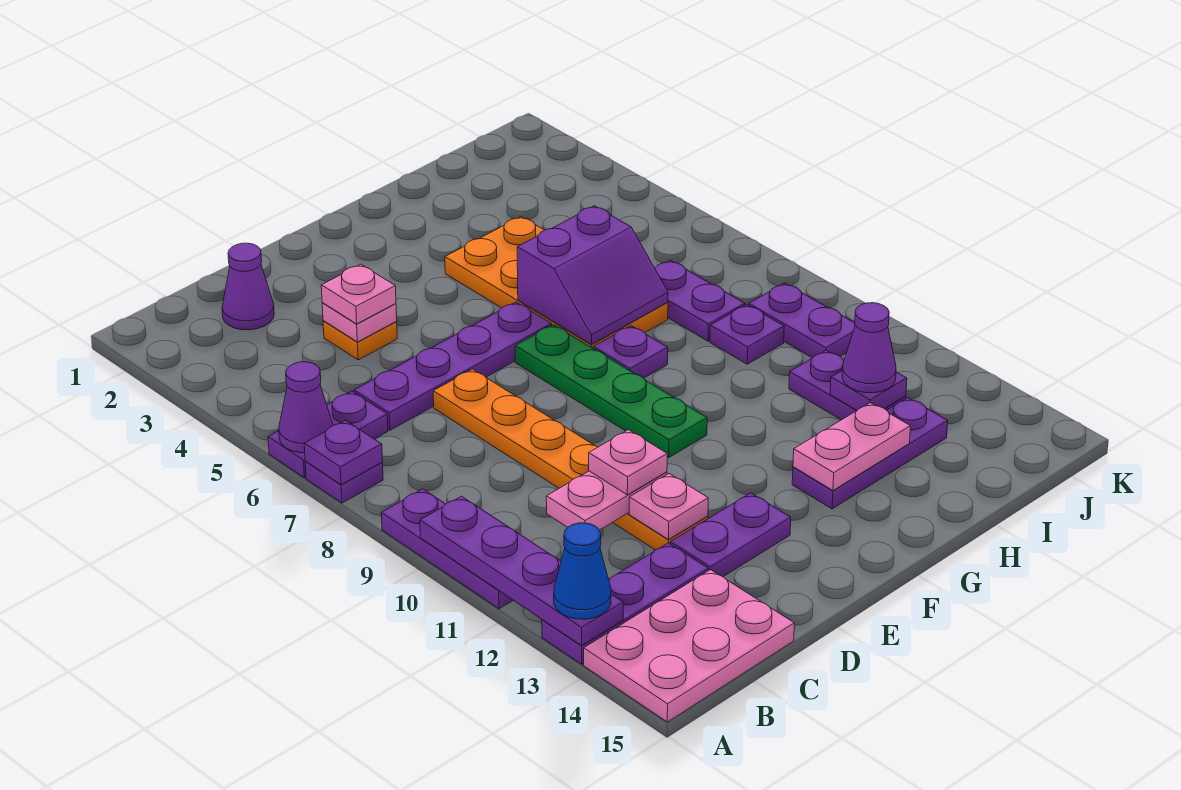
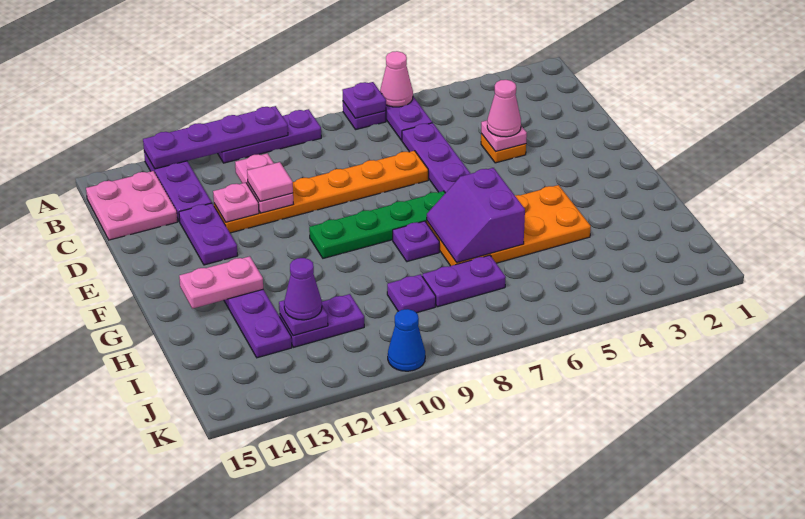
purple 1x1 cone [279,362,333,453] -> pink 1x1 cone [380,51,413,107]
blue 1x1 cone [554,523,611,619] -> blue 1x1 cone moved to [388,309,425,371]
pink 2x3 plate [584,570,794,722] -> pink 2x2 plate [86,171,178,240]
purple 1x1 cone [222,243,274,330] -> none
pink 1x1 plate [321,264,396,324] -> pink 1x1 cone [487,80,521,137]
pink 1x1 plate [589,430,667,495] -> pink 1x1 tile [247,162,293,202]
pink 1x2 plate [793,402,911,490] -> pink 1x2 plate turned to [179,256,263,309]
purple 1x2 plate [749,283,855,358] -> none

